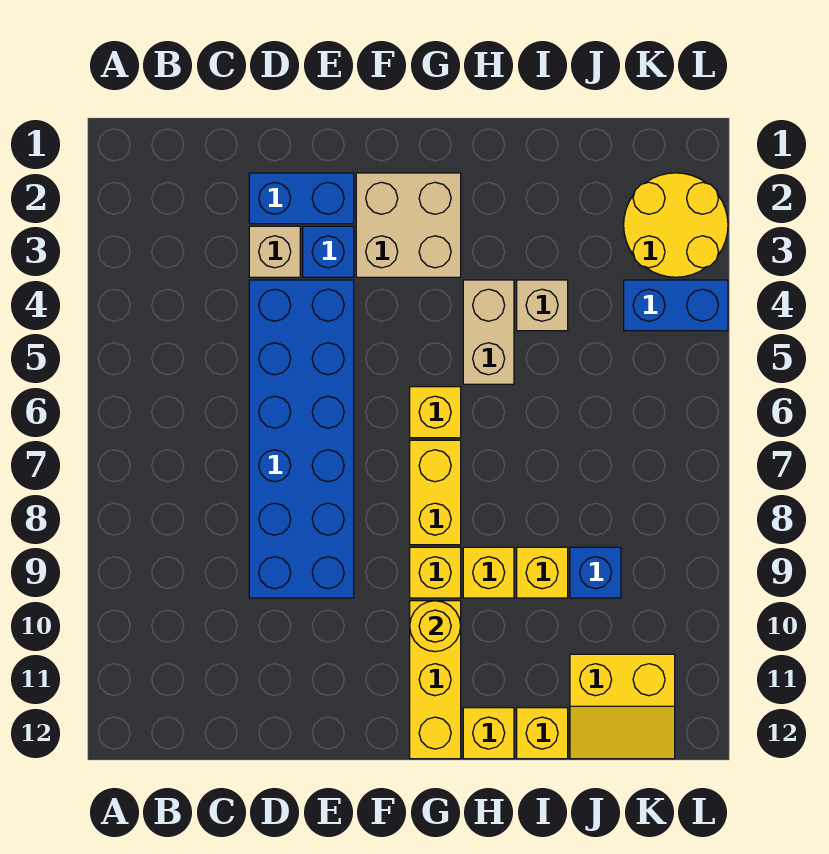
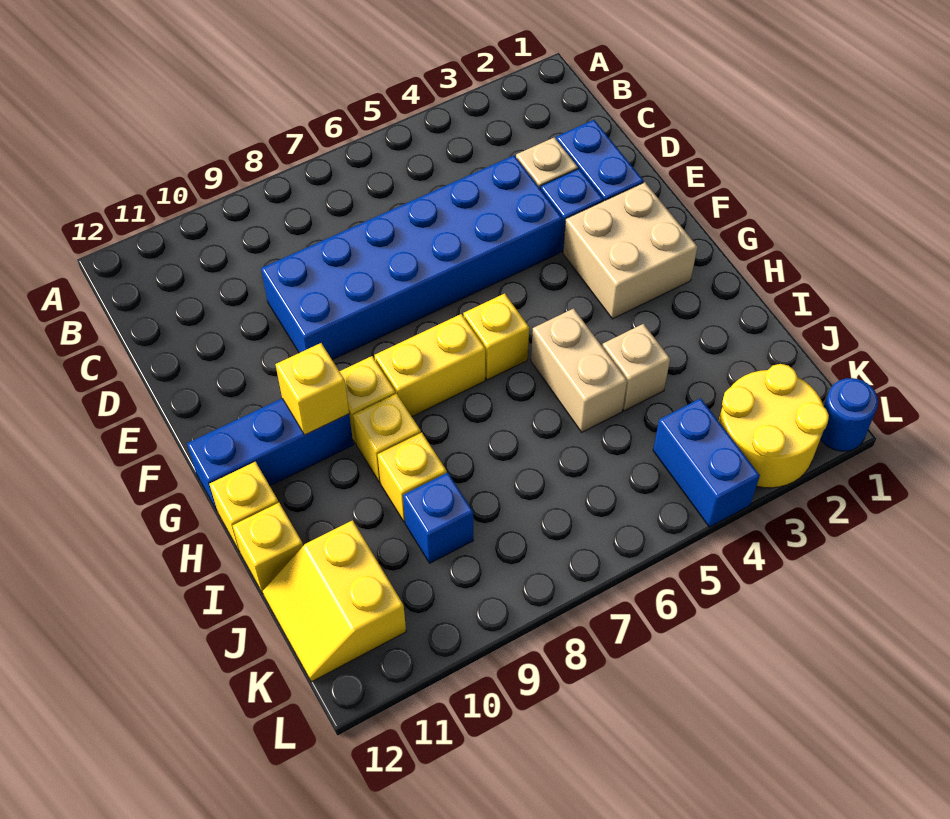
yellow 1x3 brick [410,601,461,759] -> blue 1x3 brick [187,399,353,510]
yellow 1x1 round brick [410,601,461,652] -> yellow 1x1 brick [275,343,349,435]
tan 1x2 brick [463,280,514,384] -> tan 1x2 brick turned to [531,308,627,432]
none -> blue 1x1 round brick [821,378,878,451]

